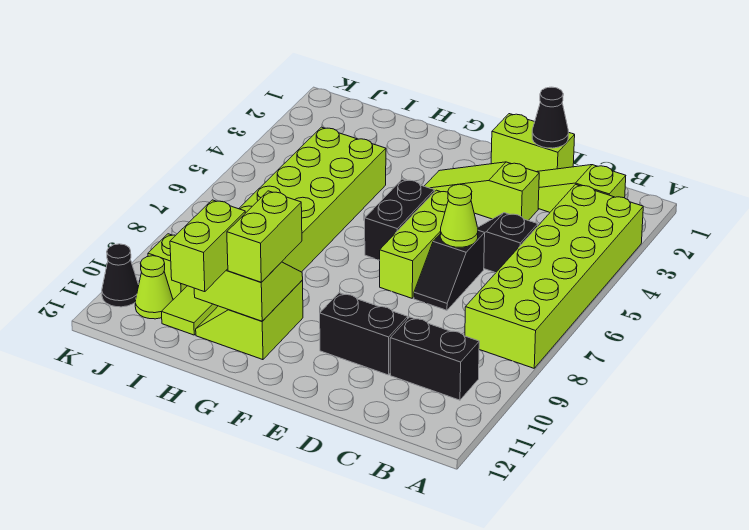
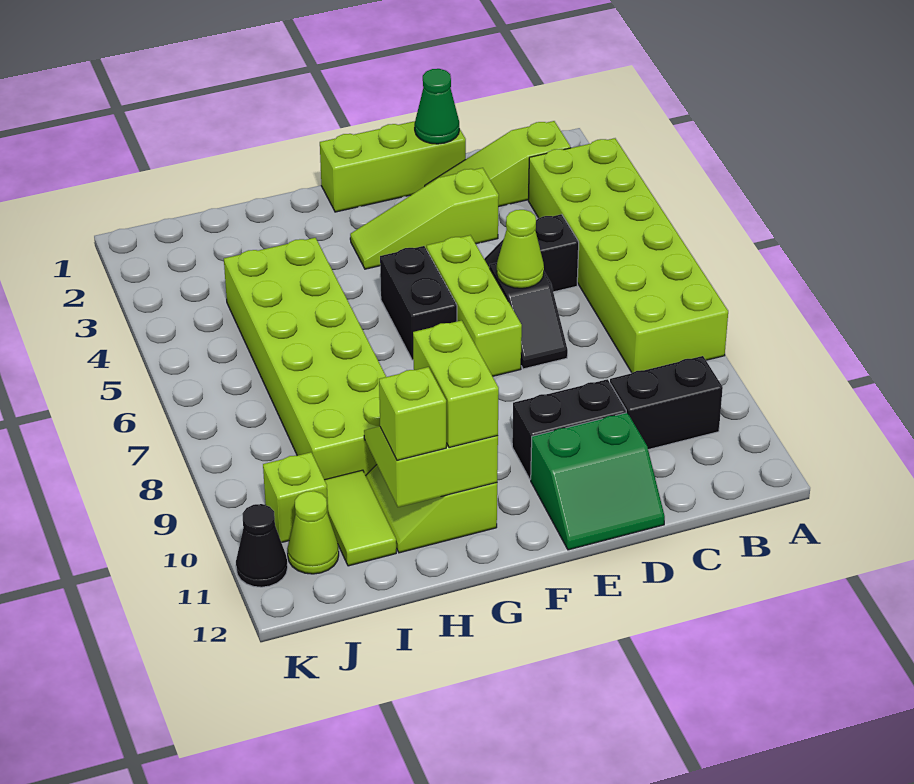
lime 1x2 brick [491,114,575,172] -> lime 1x3 brick [320,121,466,212]
black 1x1 cone [532,87,568,148] -> green 1x1 cone [415,69,459,144]
none -> green 2x2 slope [531,413,665,550]
lime 1x2 brick [170,200,245,292] -> lime 1x1 brick [379,367,446,460]

